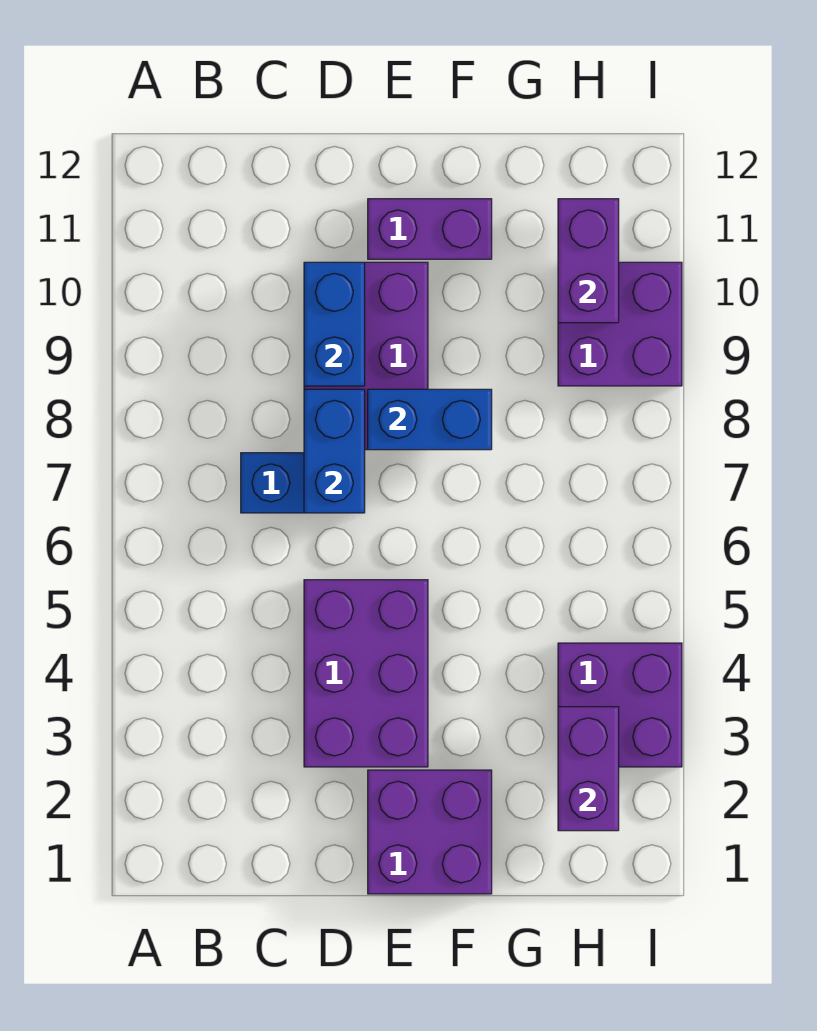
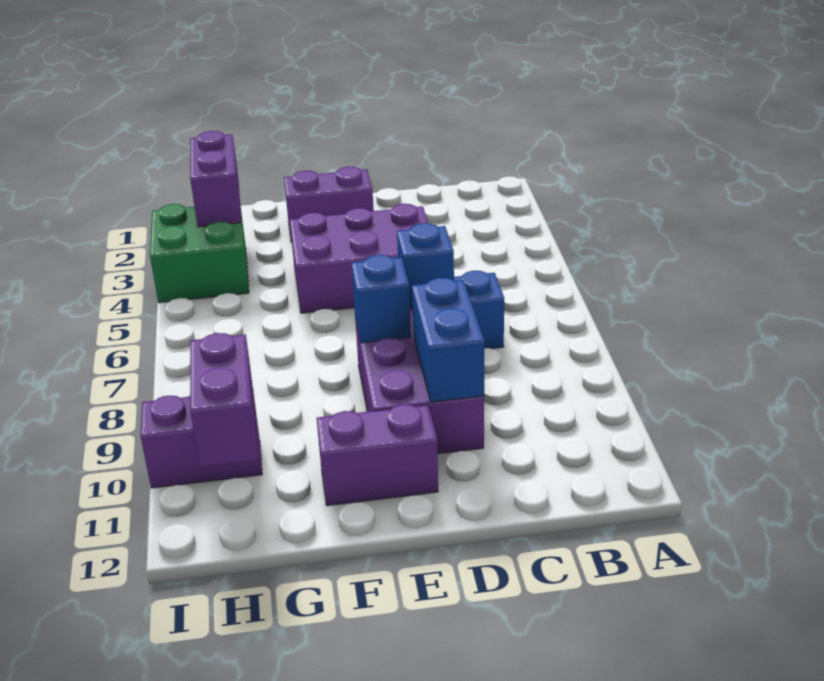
purple 2x3 brick [304,580,428,767] -> purple 2x3 brick turned to [290,204,428,313]
blue 1x2 brick [304,389,365,513] -> blue 1x1 brick [397,223,454,308]
purple 2x2 brick [368,770,492,894] -> purple 1x2 brick [284,167,374,242]
blue 1x2 brick [368,389,492,450] -> blue 1x1 brick [352,255,411,343]
purple 2x2 brick [558,643,682,767] -> green 2x2 brick [150,204,249,303]
purple 2x2 brick [558,262,682,386] -> purple 1x2 brick [141,393,262,488]

